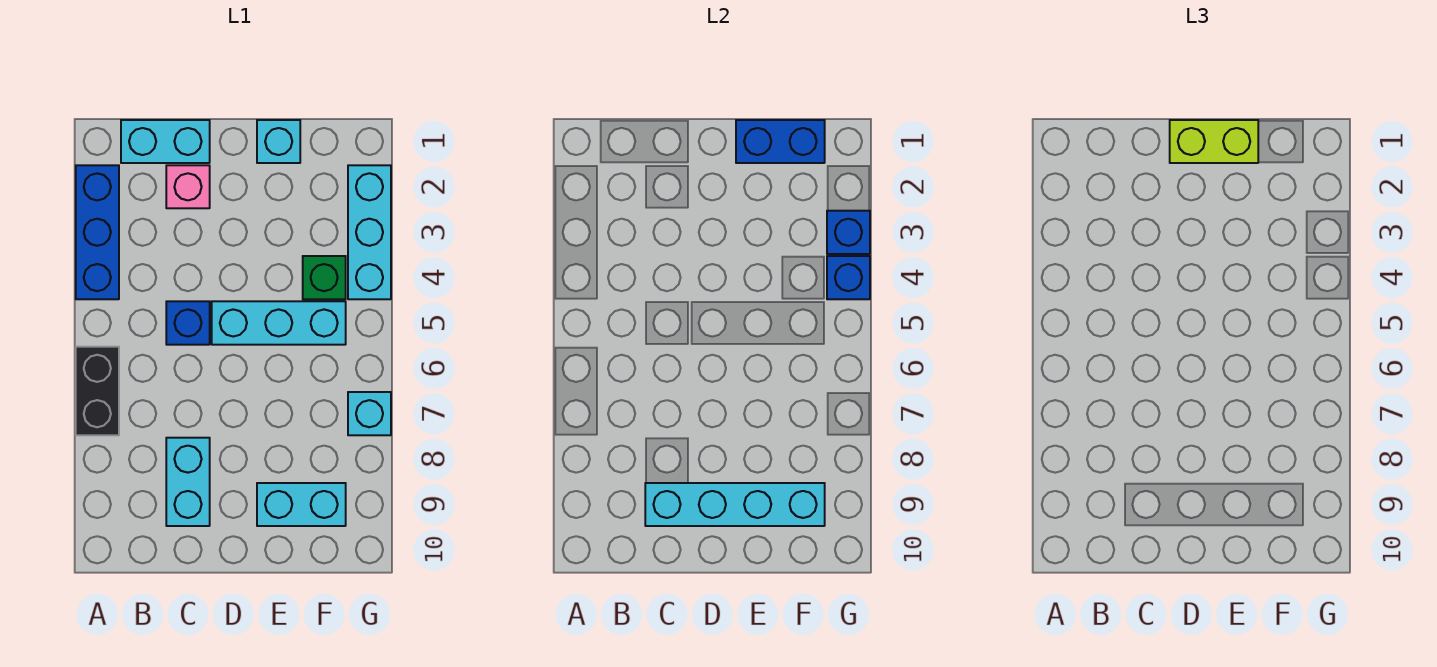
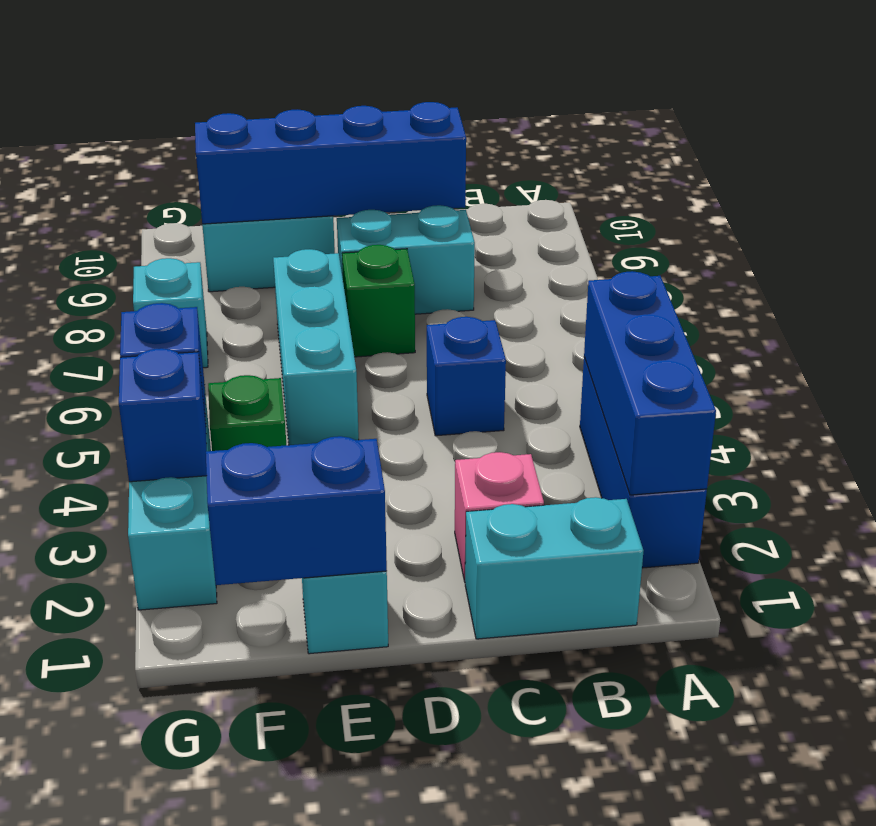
none -> blue 1x3 brick [584,271,716,495]
black 1x2 brick [76,347,119,435] -> none
cyan 1x2 brick [166,438,210,526] -> cyan 1x2 brick turned to [337,205,475,314]
cyan 1x4 brick [645,483,825,526] -> blue 1x4 brick [195,102,466,224]
lime 1x2 brick [1170,120,1258,163] -> none
cyan 1x3 brick [212,301,346,345] -> cyan 1x3 brick turned to [273,249,359,445]
none -> green 1x1 brick [342,245,415,357]

